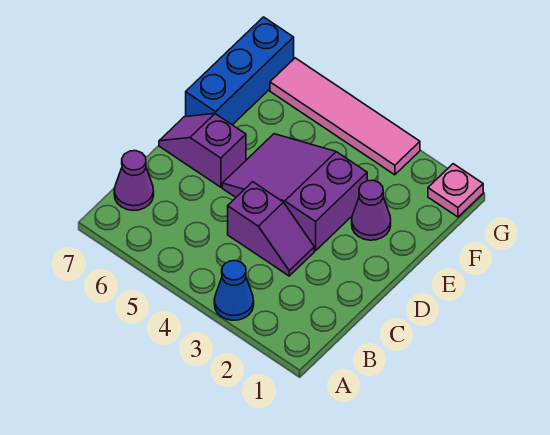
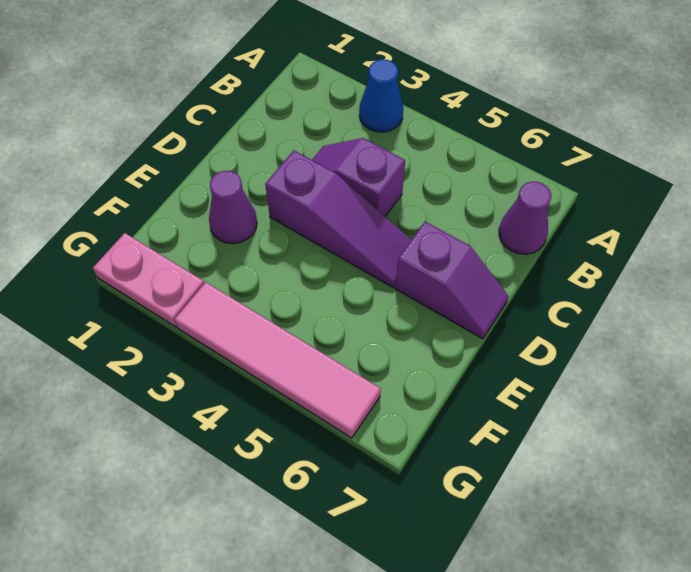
purple 2x3 slope [222,134,367,251] -> purple 1x3 slope [265,150,411,287]
blue 1x3 brick [186,17,294,125] -> none
pink 1x1 plate [428,164,483,217] -> pink 1x2 plate [93,233,204,327]

